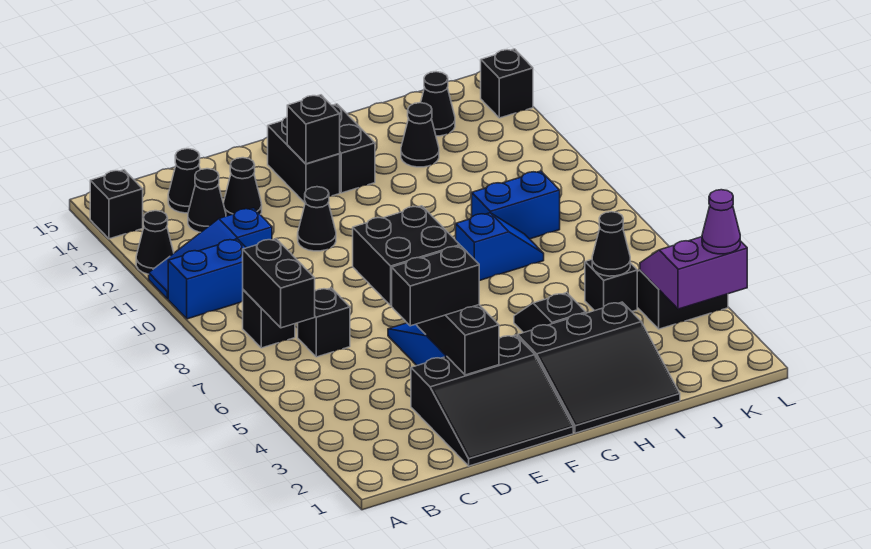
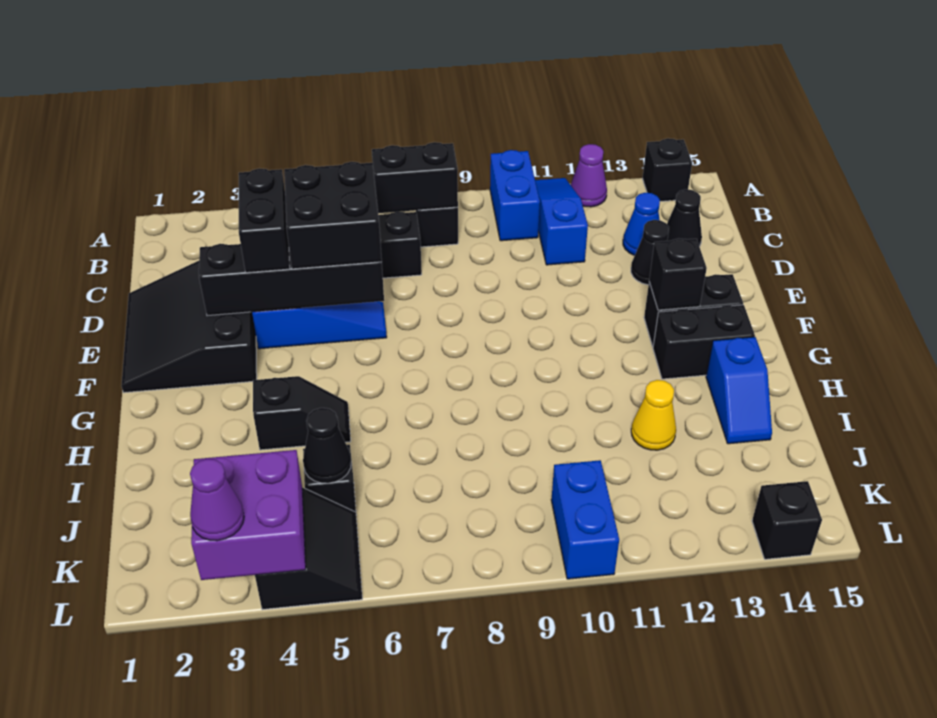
black 1x1 cone [136,211,174,274] -> purple 1x1 cone [571,144,607,207]
black 1x1 cone [188,169,226,232] -> blue 1x1 cone [623,193,660,255]
black 1x1 cone [298,187,336,251] -> none
black 3x3 slope [518,302,680,433] -> none
blue 1x2 slope [456,213,544,281] -> blue 1x2 slope moved to [706,337,772,444]
blue 1x2 brick [472,171,560,239] -> blue 1x2 brick moved to [551,460,619,579]
none -> yellow 1x1 cone [631,380,676,450]
black 1x1 cone [401,103,439,167] -> none
black 1x1 cone [421,72,455,136] -> none
purple 2x2 slope [640,237,747,309] -> purple 2x2 brick [191,450,306,580]

